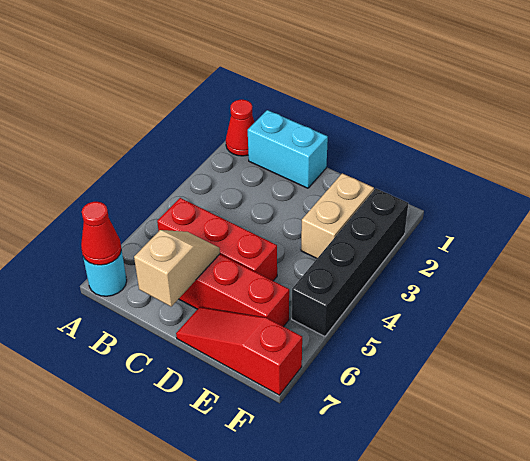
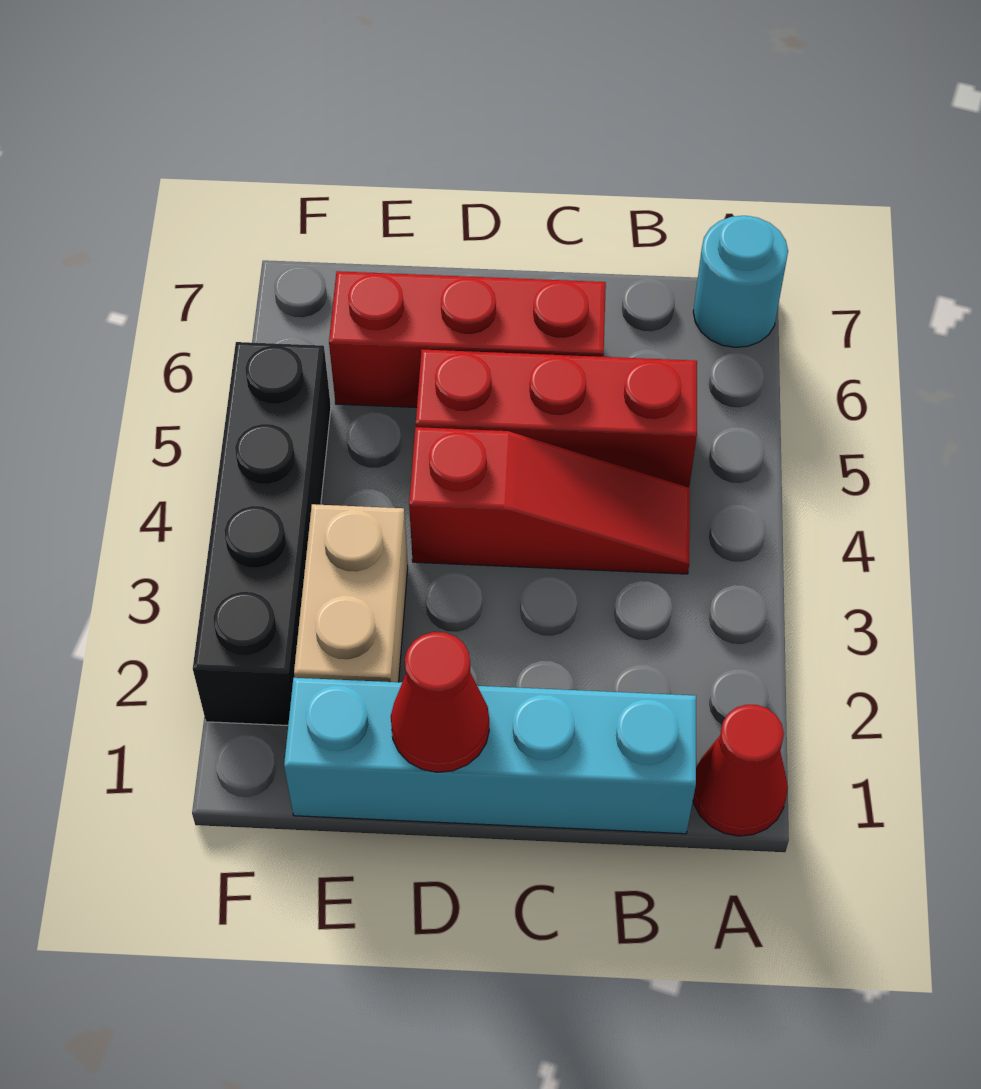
red 1x1 cone [81,202,121,265] -> red 1x1 cone moved to [391,632,489,772]
cyan 1x2 brick [248,110,328,188] -> cyan 1x4 brick [284,678,696,834]
tan 1x2 slope [134,230,220,306] -> none
red 1x3 slope [176,307,302,395] -> red 1x3 slope moved to [409,427,690,574]

